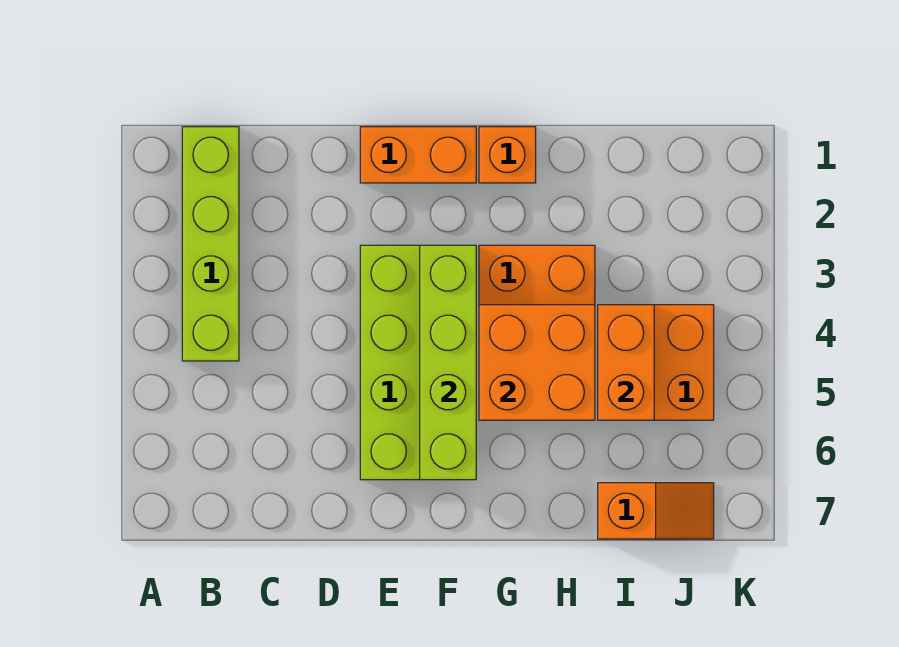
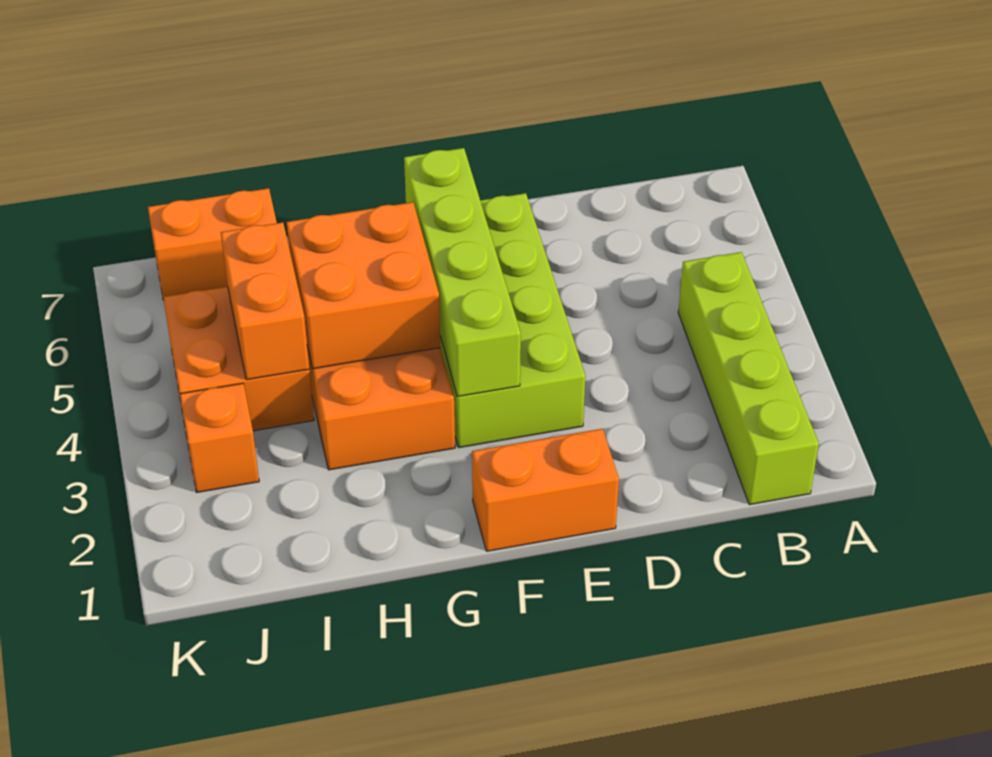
orange 1x1 brick [479,127,536,183] -> orange 1x1 brick moved to [180,383,259,493]
orange 1x2 slope [598,483,714,539] -> orange 1x2 brick [148,188,277,300]

